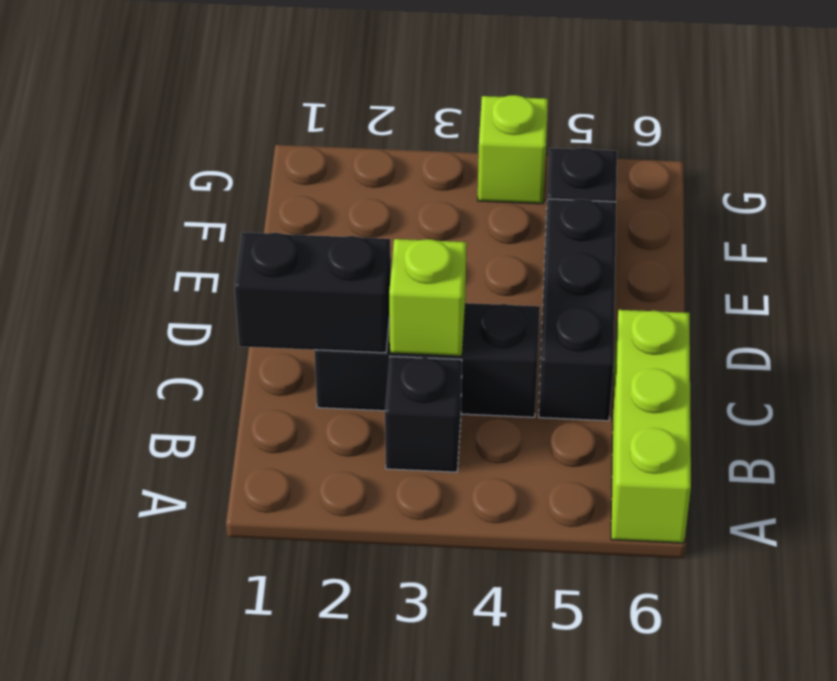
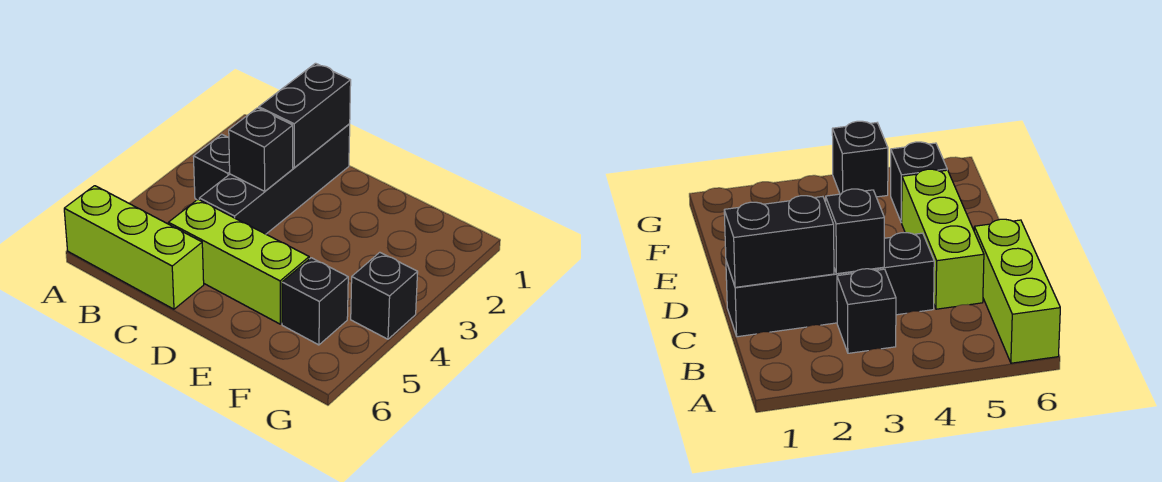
black 1x3 brick [314,303,540,417] -> black 1x4 brick [199,124,350,234]
lime 1x1 brick [389,239,467,356] -> black 1x1 brick [229,108,293,191]
black 1x3 brick [539,199,616,421] -> lime 1x3 brick [168,199,309,324]
lime 1x1 brick [478,95,548,204] -> black 1x1 brick [351,252,418,339]

